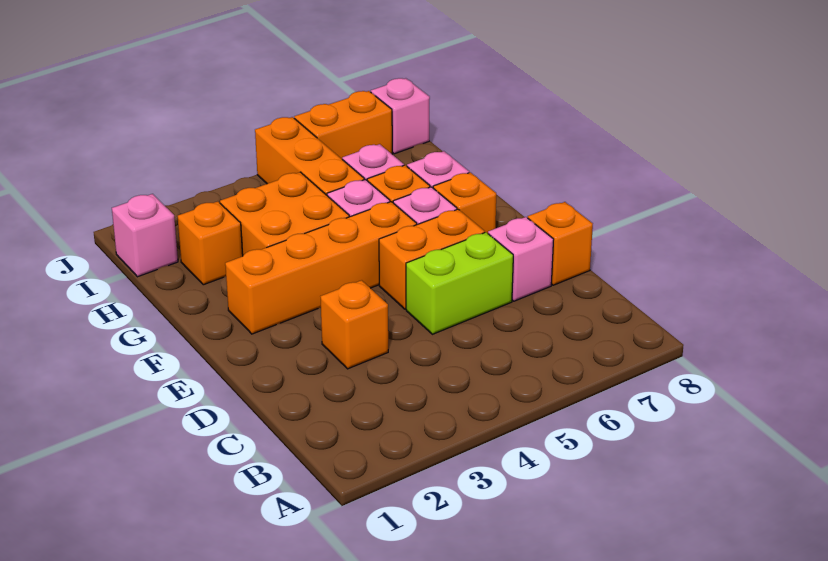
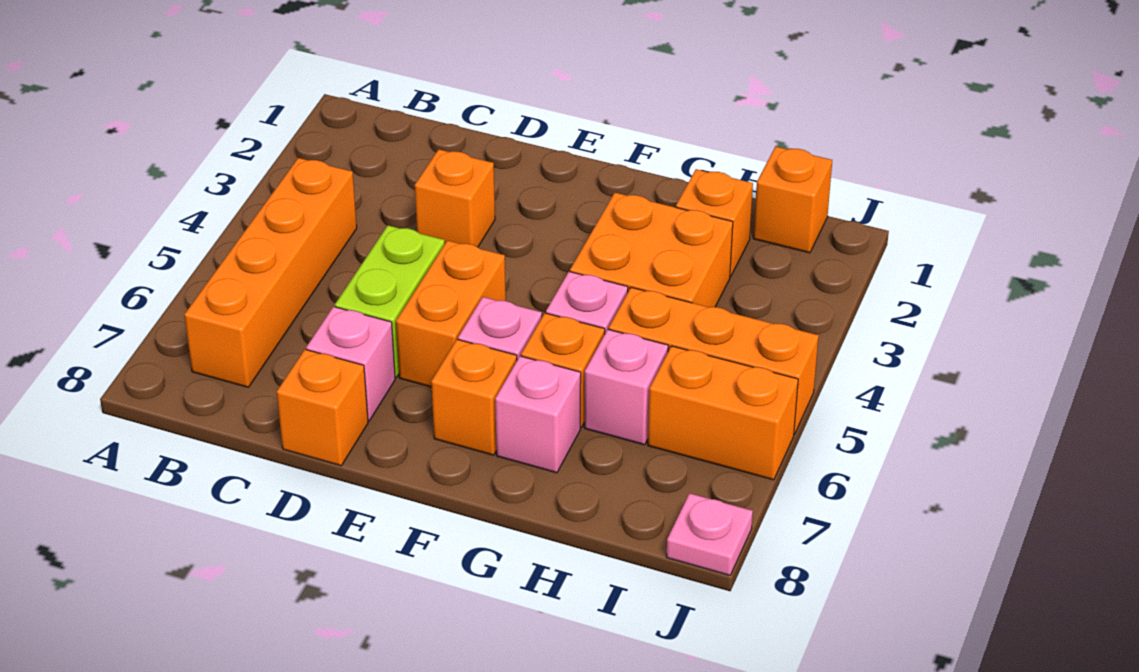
orange 1x4 brick [225,202,417,334] -> orange 1x4 brick moved to [184,158,357,387]
pink 1x1 brick [112,194,178,277] -> orange 1x1 brick [753,146,832,253]
orange 1x2 brick [294,91,392,159] -> orange 1x2 brick turned to [648,346,798,480]
pink 1x1 brick [371,78,430,154] -> pink 1x1 plate [667,493,753,575]

